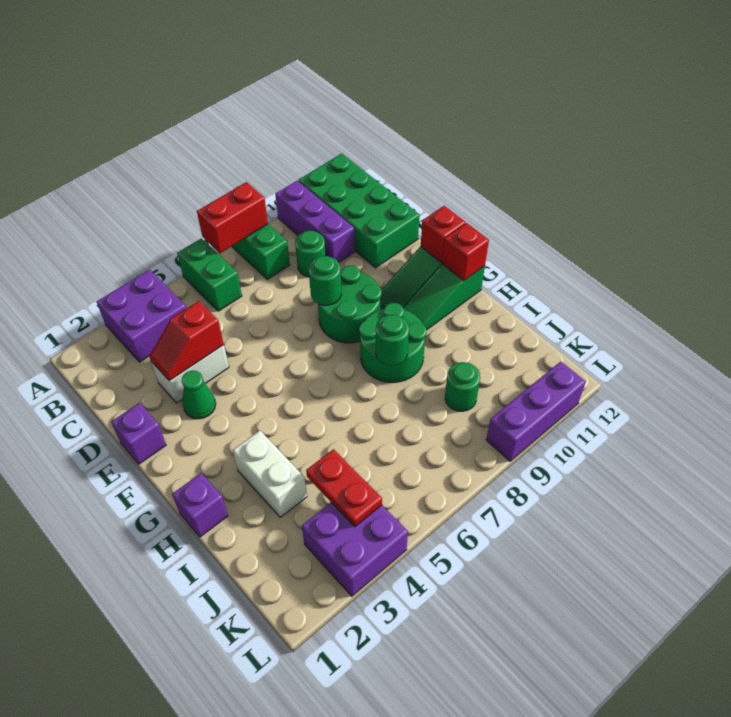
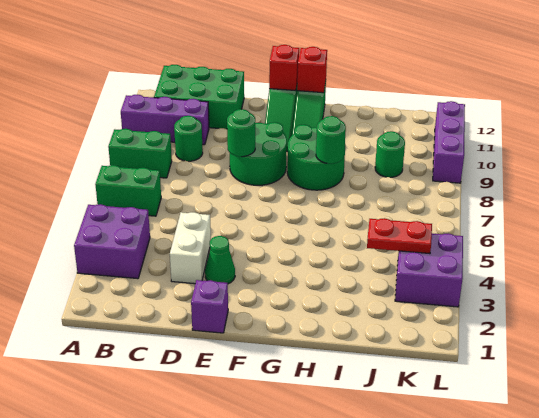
red 1x2 brick [197,182,268,253] -> none
green 2x4 brick [298,154,420,268] -> green 2x3 brick [154,65,244,129]
red 1x2 slope [149,301,224,381] -> none
purple 1x1 brick [172,473,228,537] -> none
white 1x2 brick [233,431,307,517] -> none

